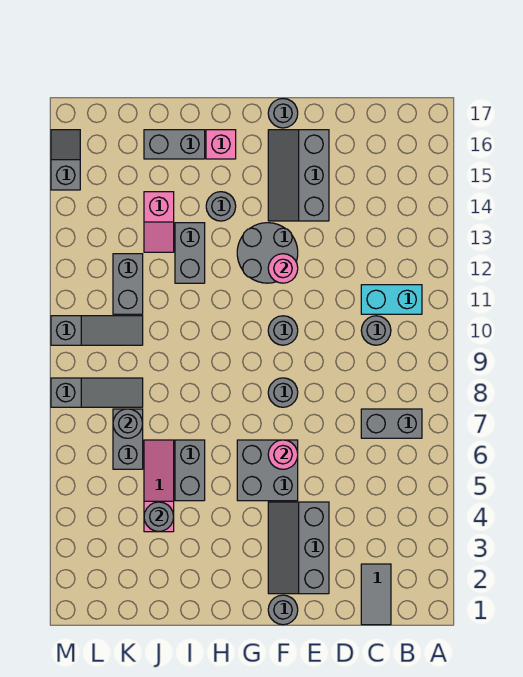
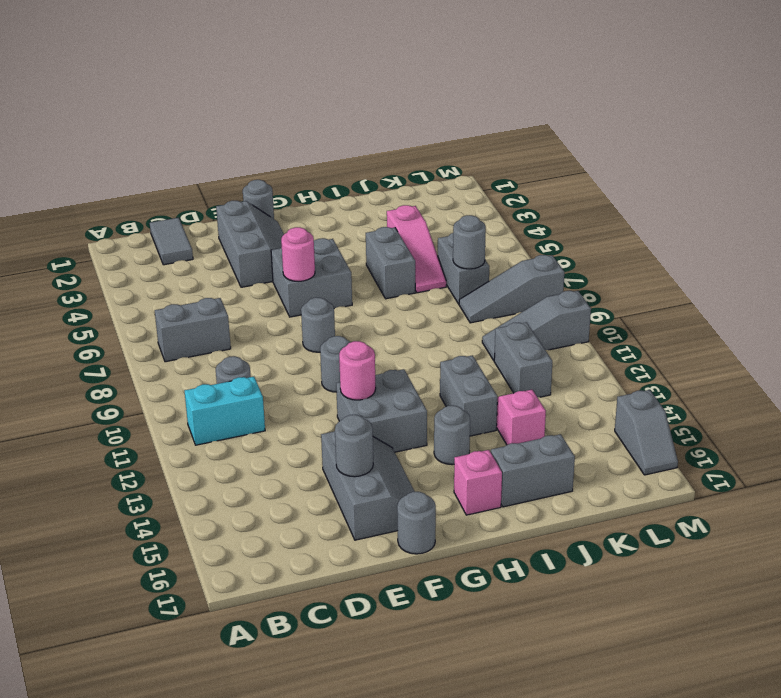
grey 2x2 round brick [237,223,298,283] -> grey 2x2 brick [336,369,427,452]
grey 1x1 round brick [144,502,174,532] -> grey 1x1 round brick moved to [335,415,373,477]

